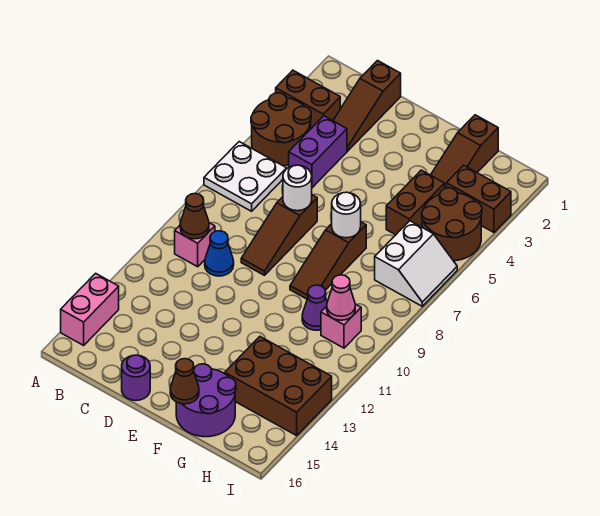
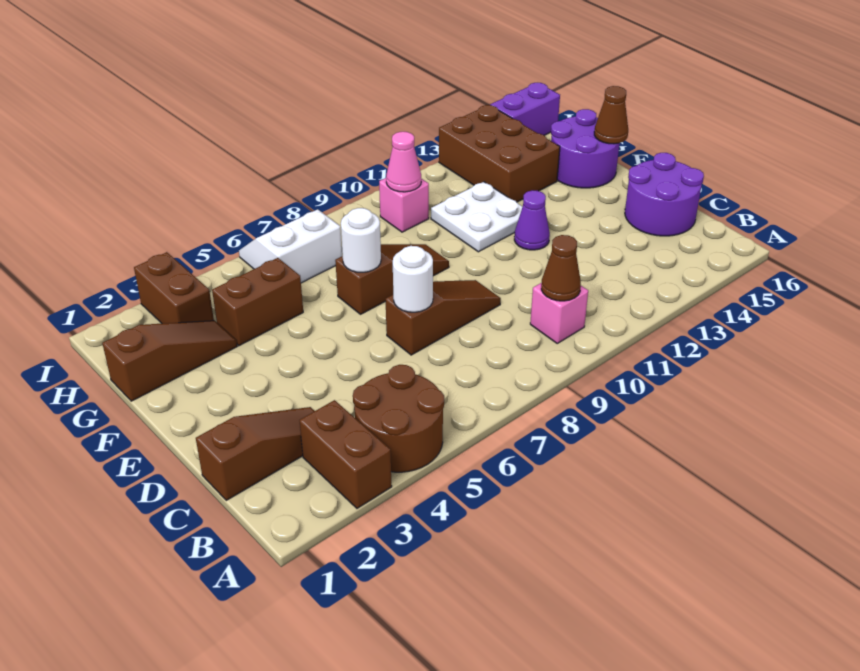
white 2x2 plate [204,142,287,211] -> white 2x2 plate moved to [431,182,523,252]
pink 1x2 brick [61,273,119,345] -> none
purple 1x2 brick [289,116,347,188] -> purple 1x2 brick moved to [490,83,560,135]
blue 1x1 cone [205,231,234,276] -> none
purple 1x1 round brick [122,355,150,401] -> purple 2x2 round brick [625,153,704,236]
purple 1x1 cone [302,285,327,330] -> purple 1x1 cone moved to [514,190,550,250]
brown 2x2 round brick [422,188,482,261] -> none

